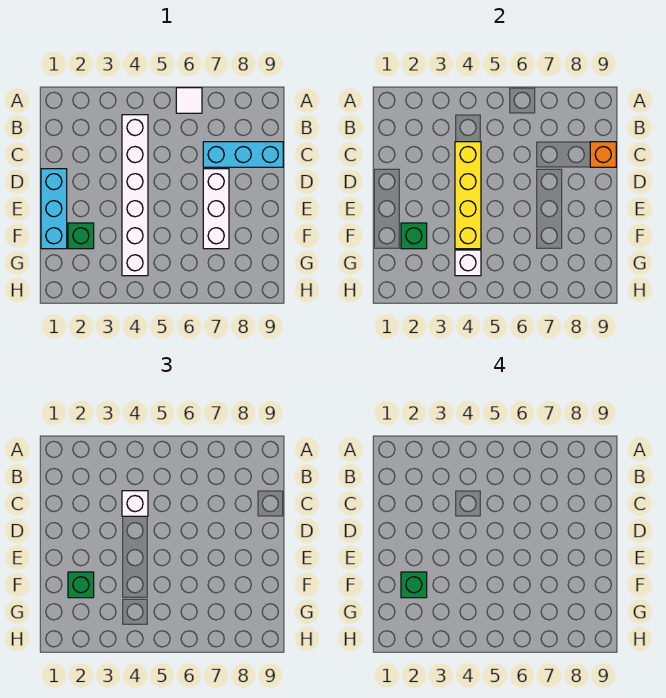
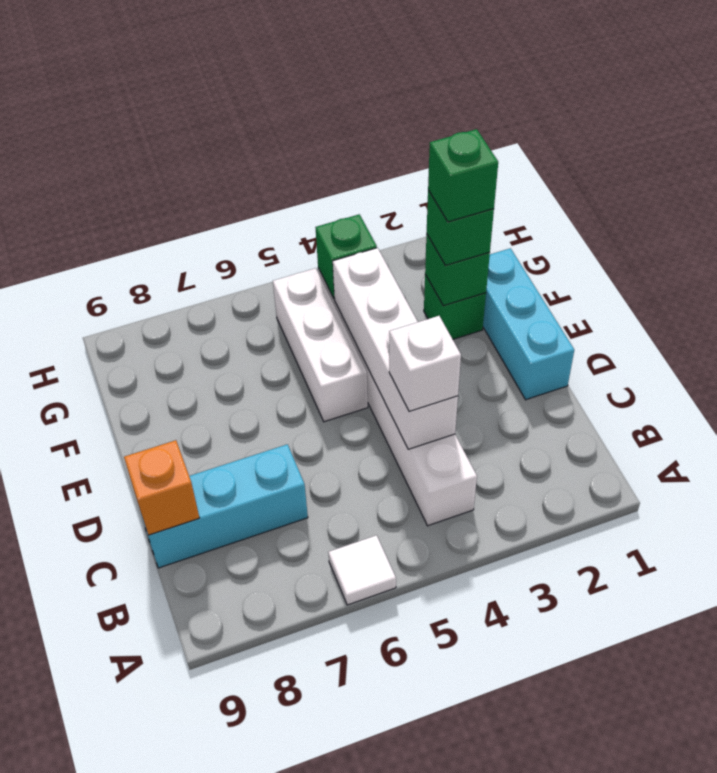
yellow 1x4 brick [455,142,481,249] -> white 1x4 brick [333,248,458,449]
white 1x3 brick [203,169,229,249] -> white 1x3 brick moved to [273,268,368,422]
white 1x1 brick [455,250,481,276] -> green 1x1 brick [316,214,377,299]

